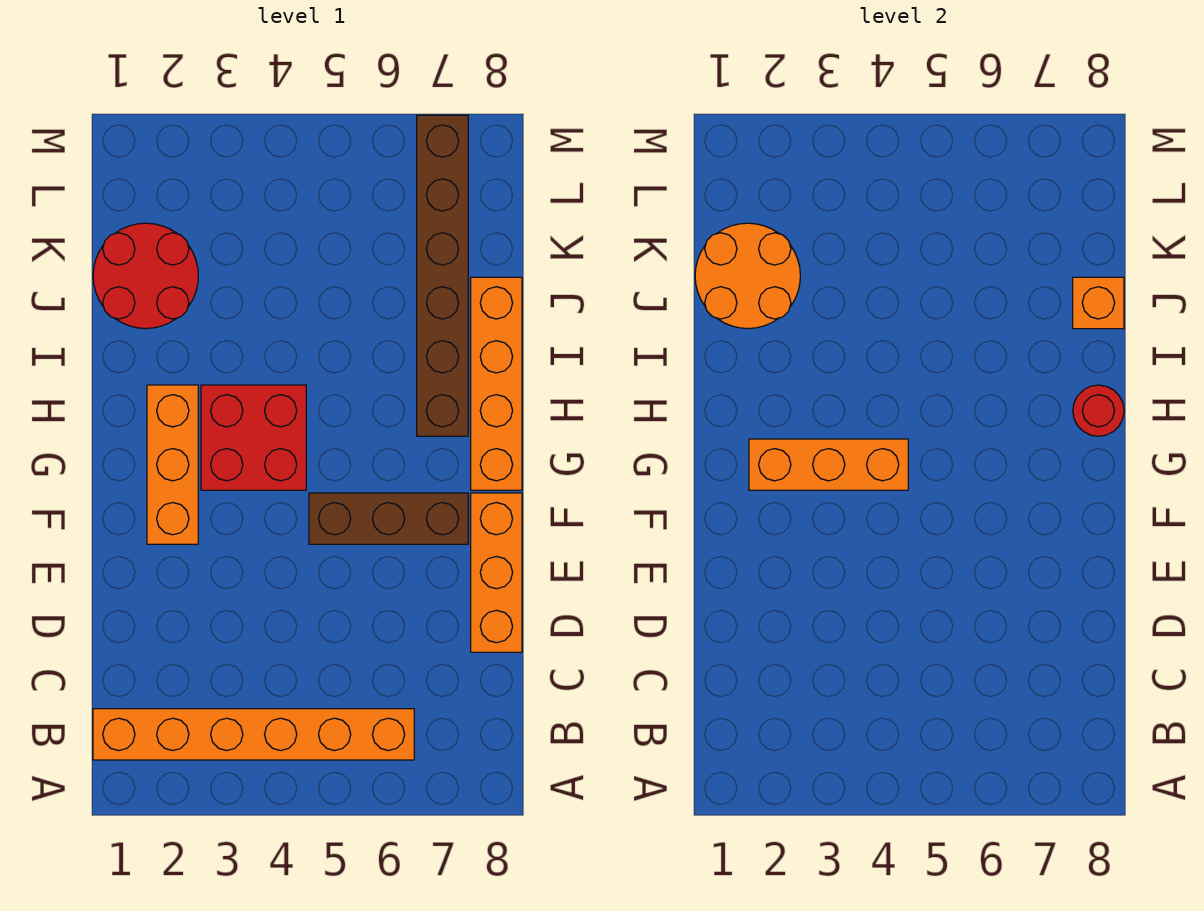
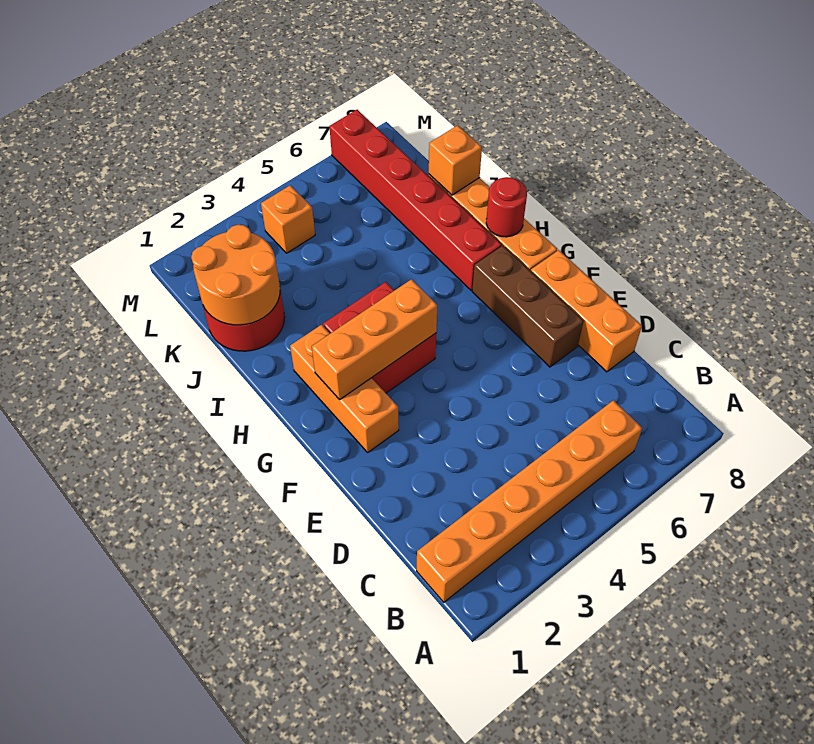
brown 1x3 brick [309,493,468,544] -> brown 1x3 brick turned to [472,246,584,367]
brown 1x6 brick [417,115,468,436] -> red 1x6 brick [329,110,502,290]
none -> orange 1x1 brick [261,185,315,253]

